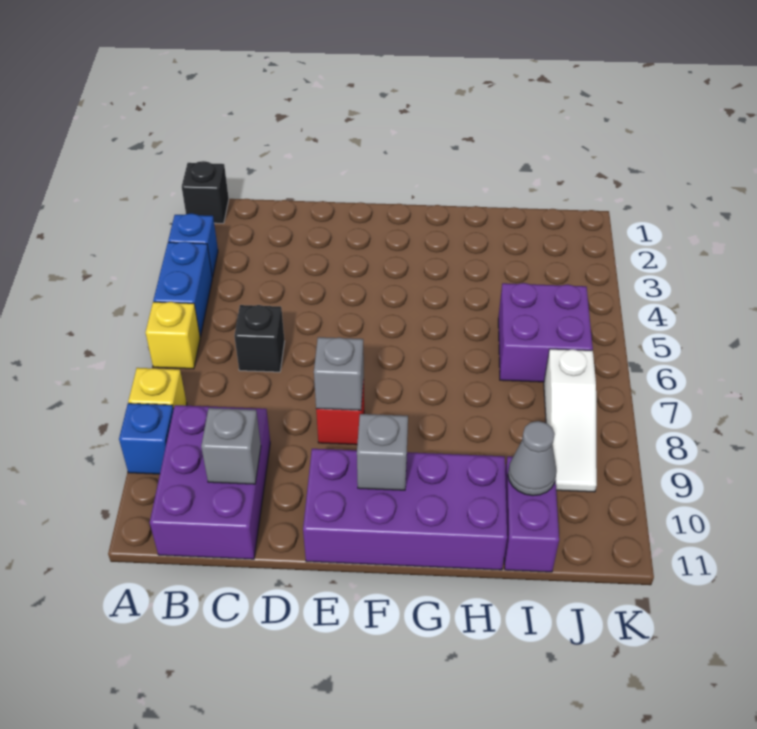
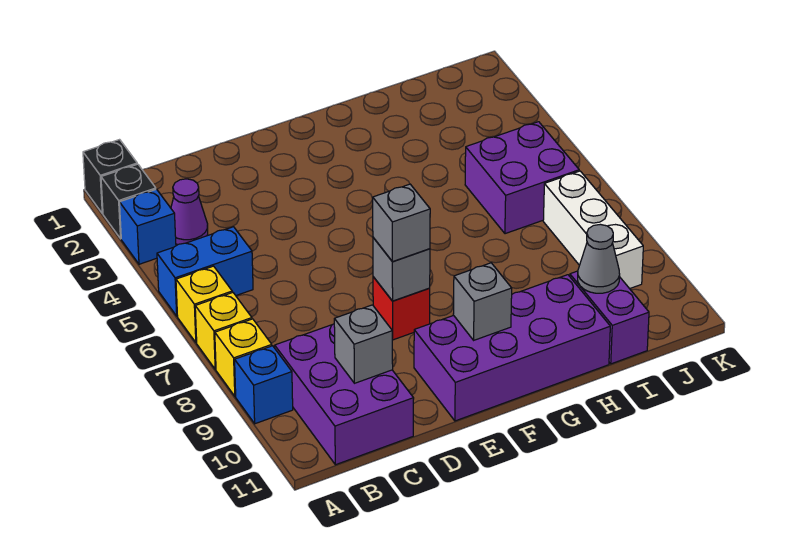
blue 1x2 brick [153,241,212,337] -> blue 1x2 brick turned to [157,227,253,316]
none -> yellow 1x1 brick [195,292,252,369]
none -> purple 1x1 cone [171,179,208,245]
black 1x1 brick [234,305,285,372] -> black 1x1 brick moved to [101,164,156,239]
none -> grey 1x1 brick [373,184,430,262]
white 1x3 slope [544,349,597,492] -> white 1x3 brick [543,171,643,289]

